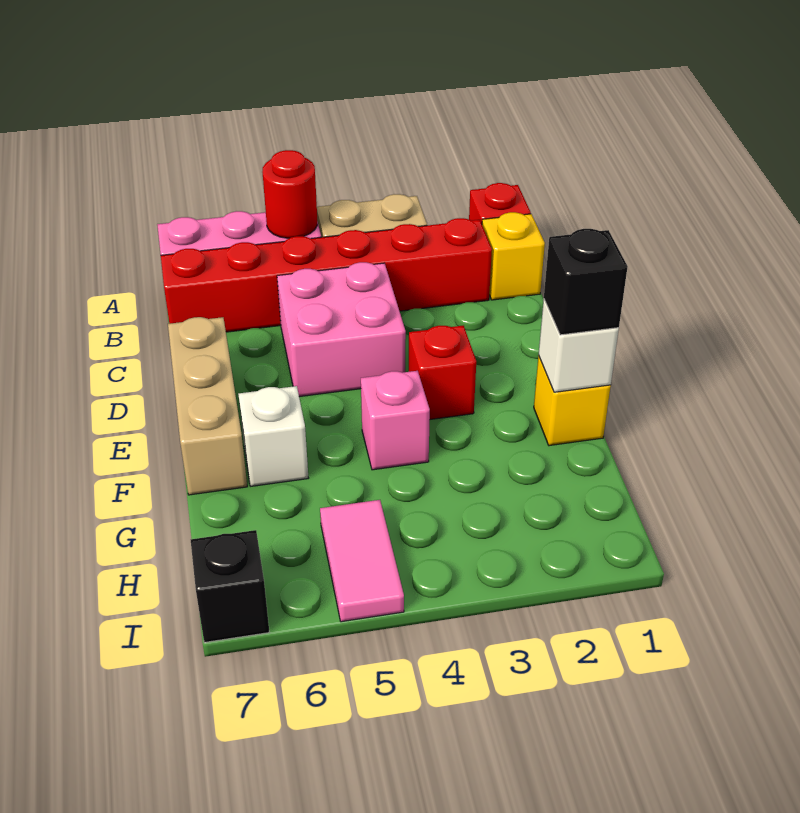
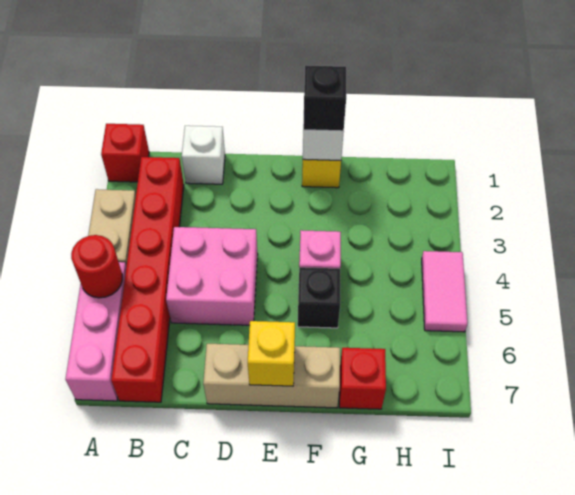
yellow 1x1 brick [482,212,545,300] -> yellow 1x1 brick moved to [248,321,295,386]
red 1x1 brick [409,326,476,419] -> red 1x1 brick moved to [339,348,386,409]
white 1x1 brick [238,386,308,486] -> white 1x1 brick moved to [182,126,225,184]
pink 1x2 tile [320,500,404,622] -> pink 1x2 tile turned to [422,251,467,332]
black 1x1 brick [191,530,269,643] -> black 1x1 brick moved to [298,267,340,328]

